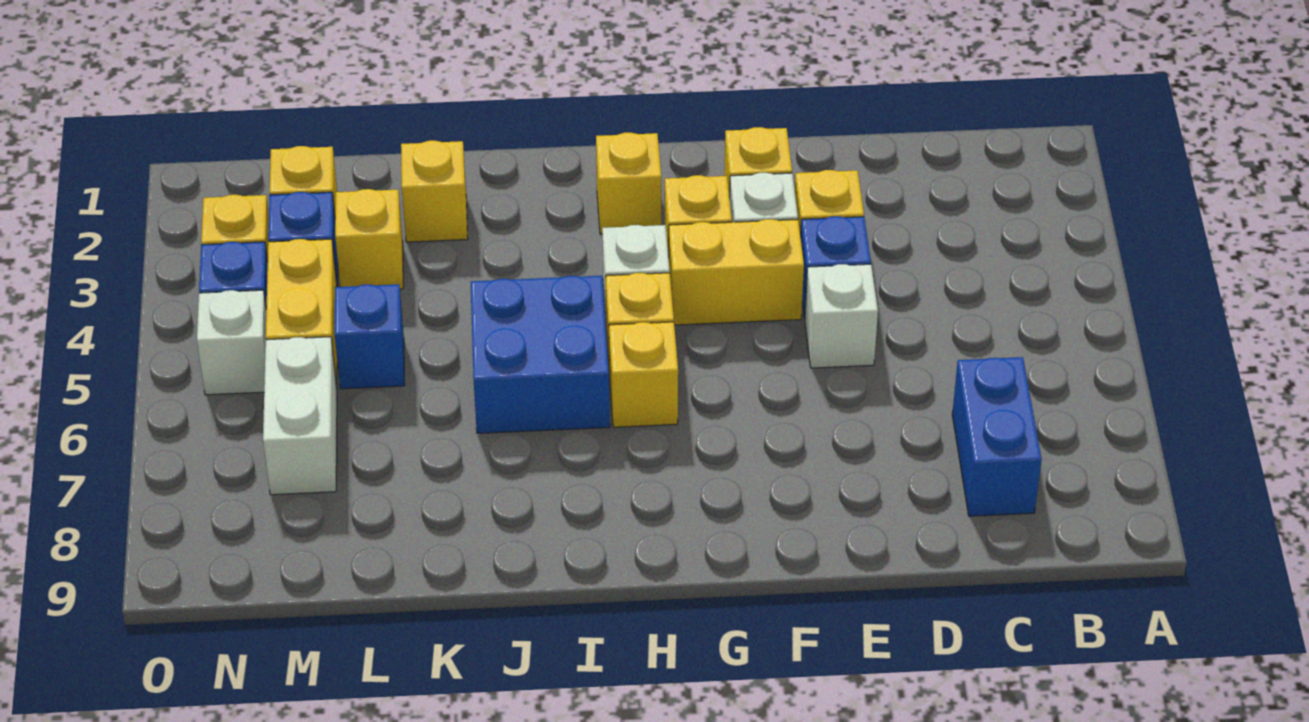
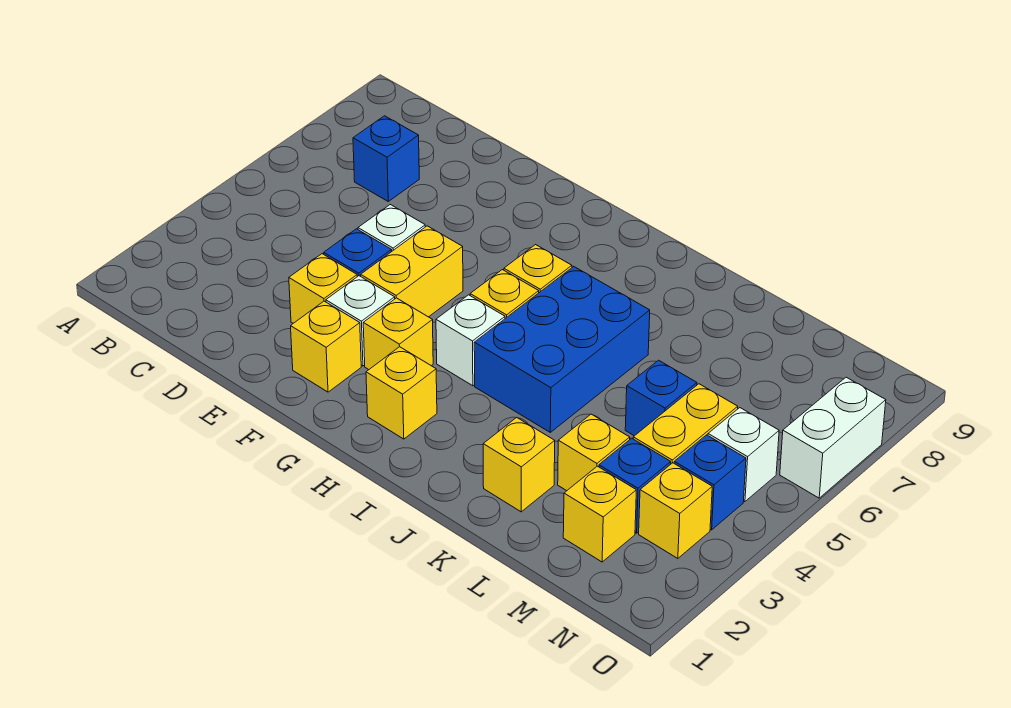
blue 1x2 brick [952,357,1042,516] -> blue 1x1 brick [353,116,419,201]
yellow 1x2 brick [669,219,804,325] -> yellow 1x2 brick turned to [361,226,463,317]
blue 2x2 brick [471,276,610,433] -> blue 2x3 brick [474,267,650,432]
white 1x2 brick [263,337,337,495] -> white 1x2 brick moved to [780,377,886,498]

